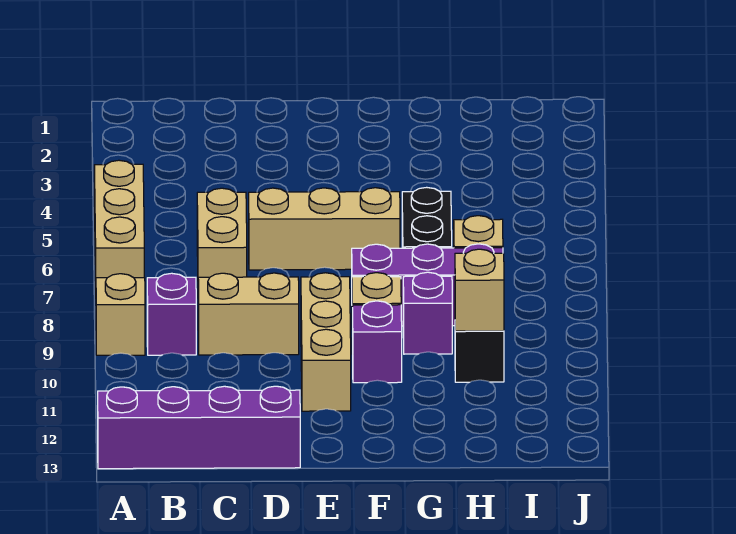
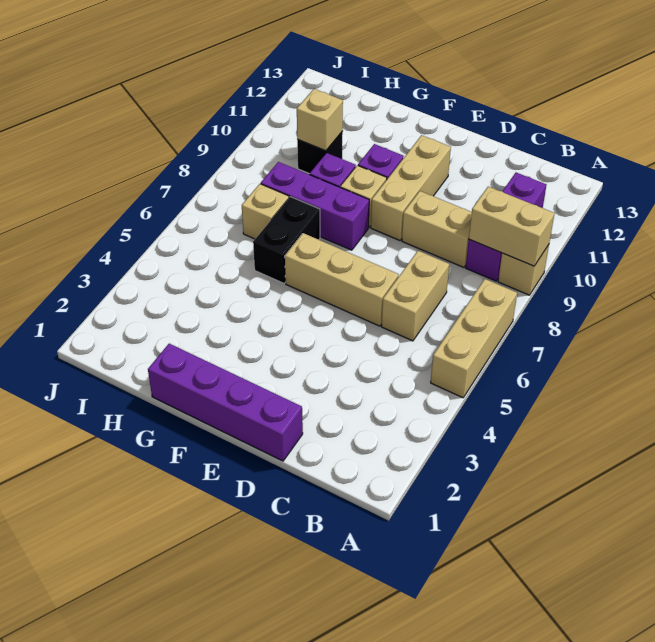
none -> tan 1x2 brick [469,187,555,266]
purple 1x4 brick [98,386,300,469] -> purple 1x4 brick moved to [148,344,303,461]
purple 1x1 brick [147,273,196,355] -> purple 1x3 brick [466,173,546,281]

